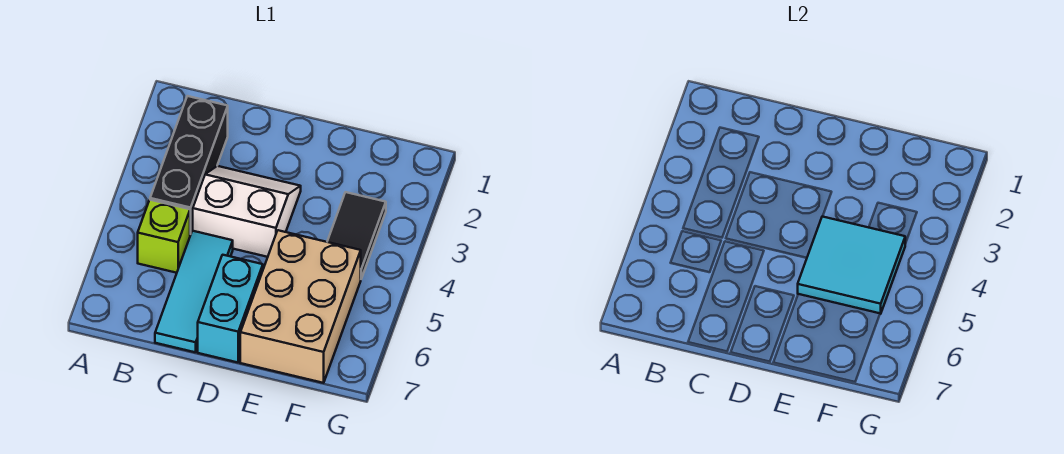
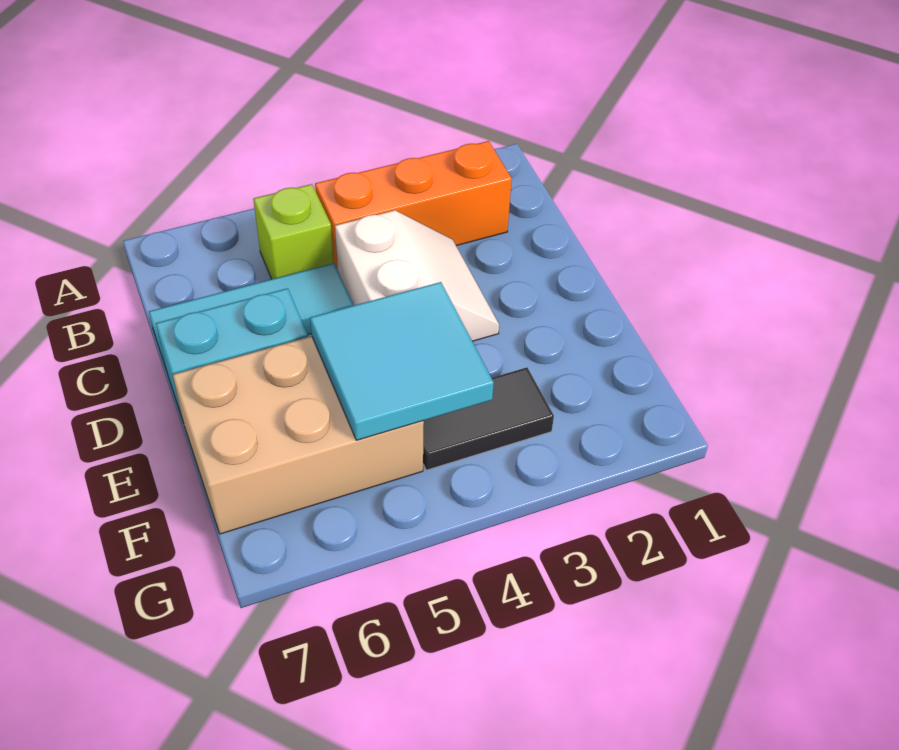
black 1x3 brick [150,96,228,235] -> orange 1x3 brick [315,141,512,269]

